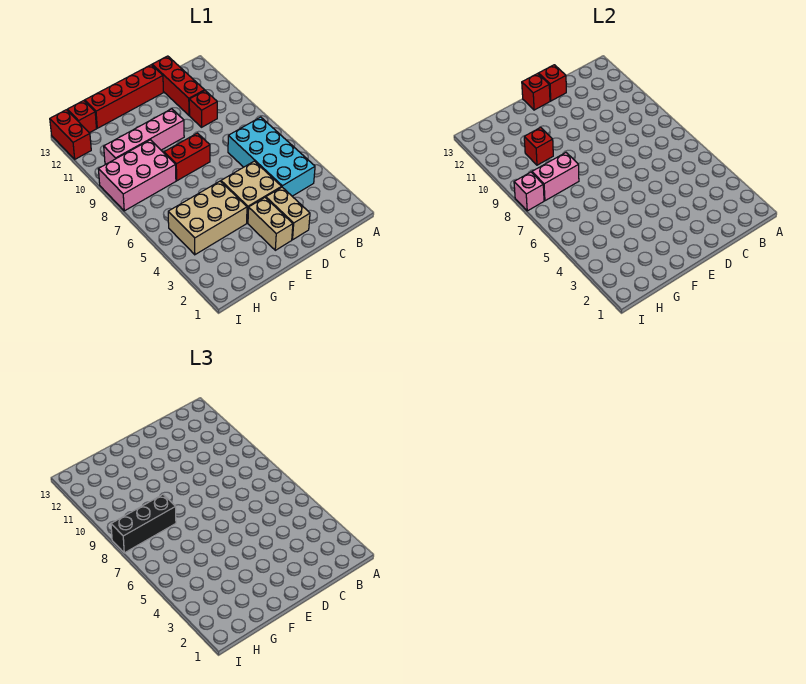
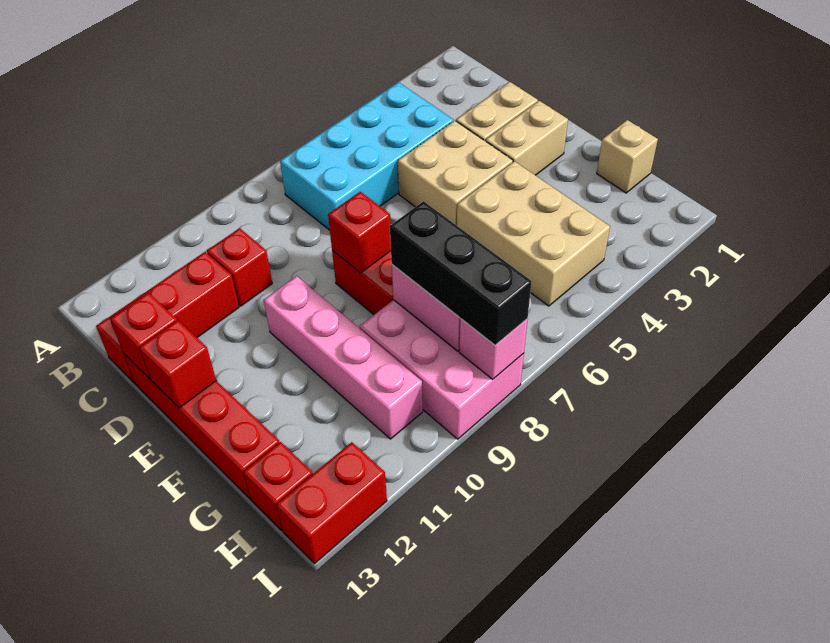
none -> tan 1x1 brick [597,120,658,193]
red 1x1 brick [524,127,553,165] -> red 1x1 brick moved to [328,192,391,273]

